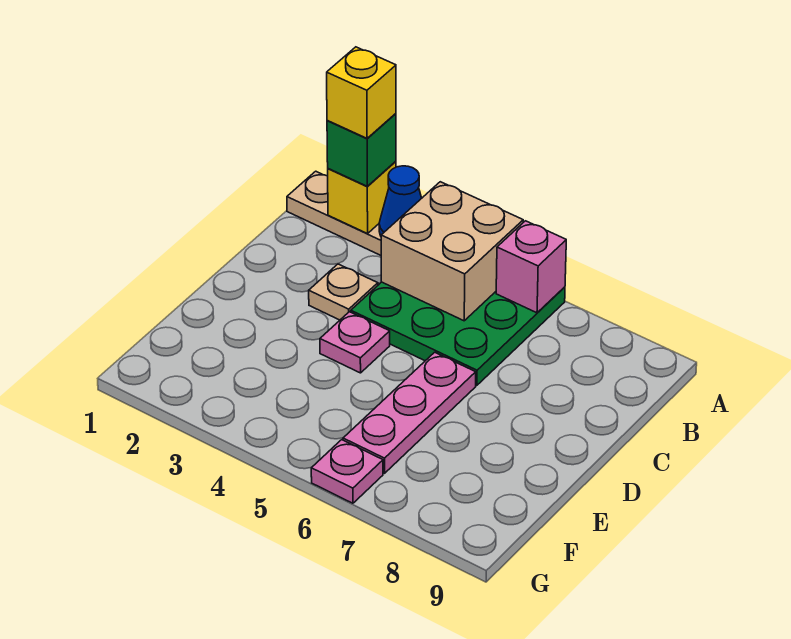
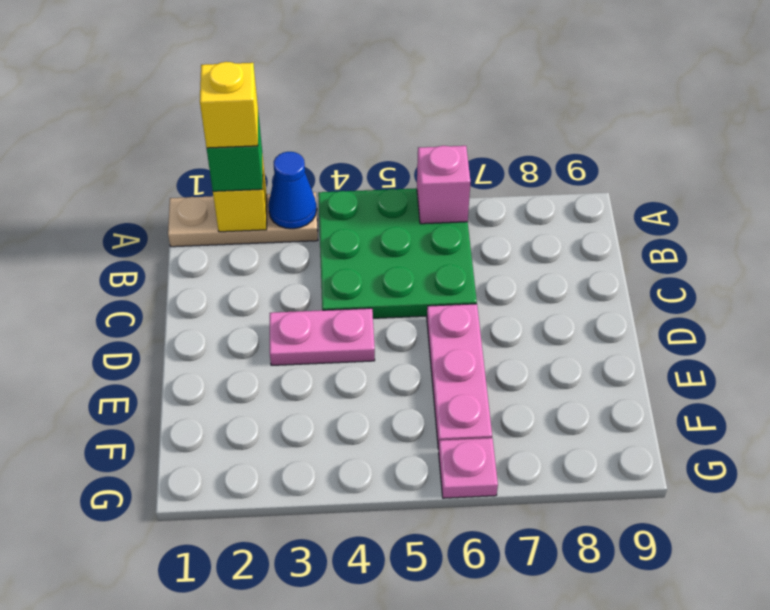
tan 2x2 brick [381,182,523,321] -> none
tan 1x1 plate [309,264,378,320] -> none
pink 1x1 plate [320,312,390,373] -> pink 1x2 plate [270,308,375,365]

